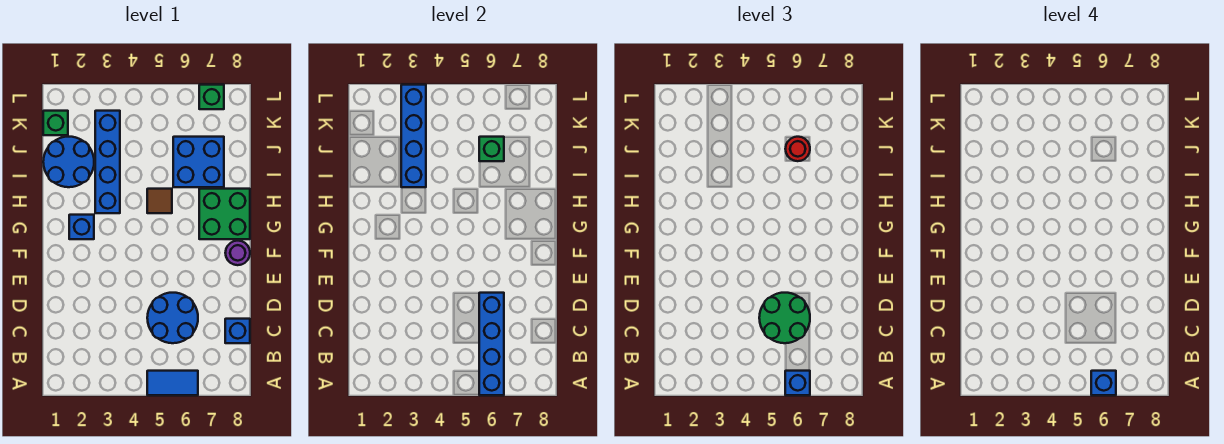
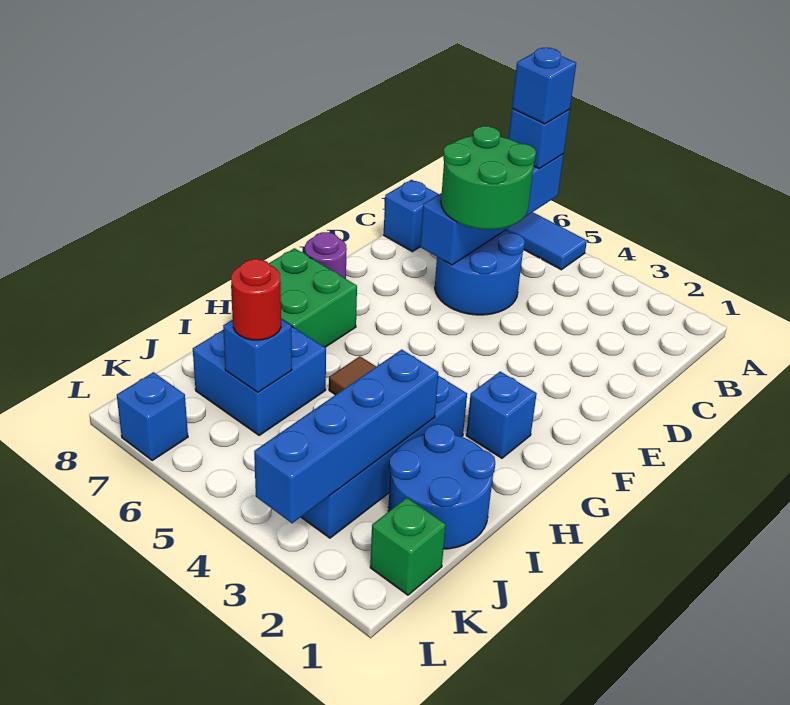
green 1x1 brick [479,137,504,161] -> blue 1x1 brick [223,319,292,392]
green 1x1 brick [199,85,224,109] -> blue 1x1 brick [117,372,188,460]

